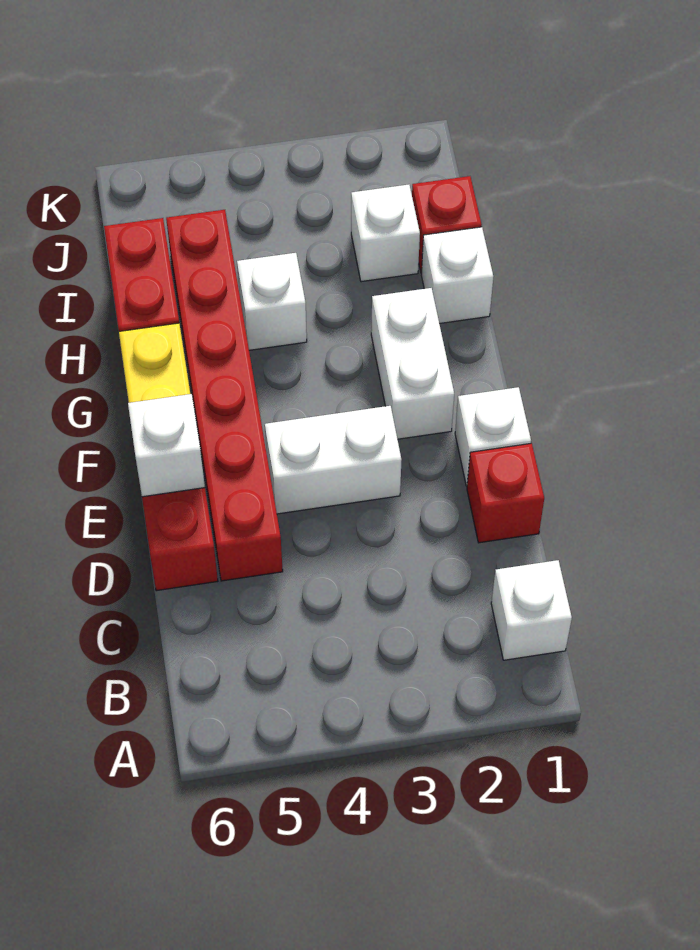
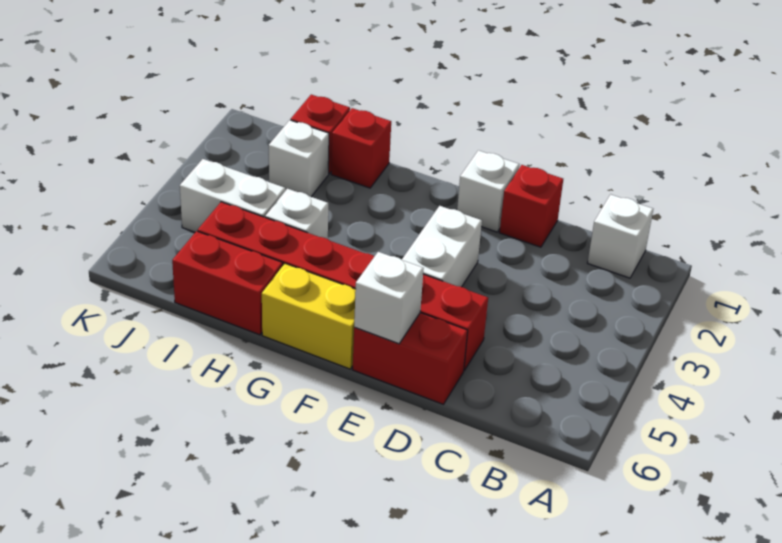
white 1x2 brick [371,288,454,439] -> white 1x2 brick moved to [180,159,285,232]
white 1x1 brick [421,227,493,324] -> red 1x1 brick [331,108,391,188]

